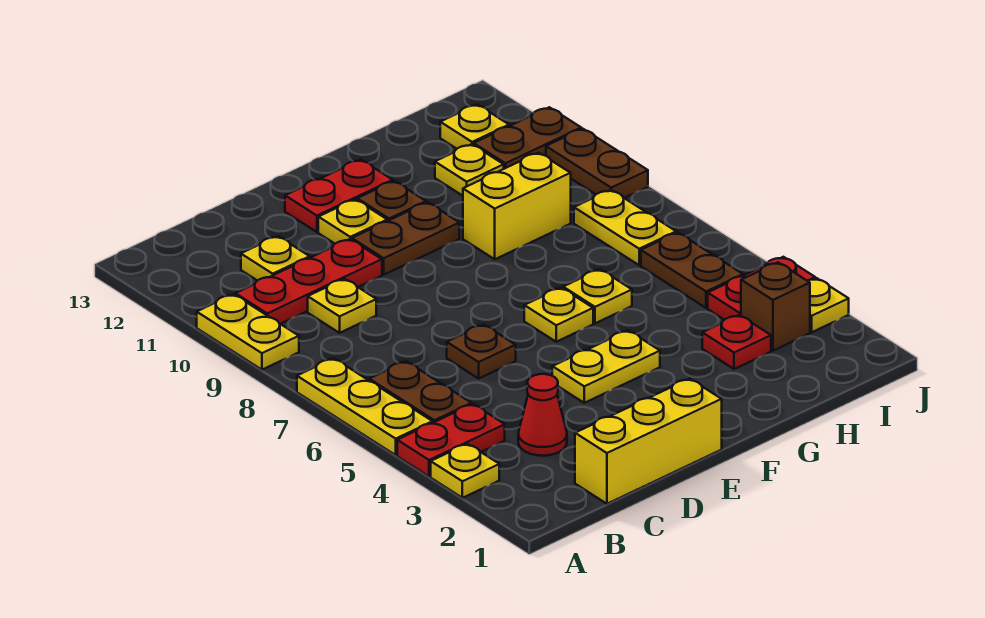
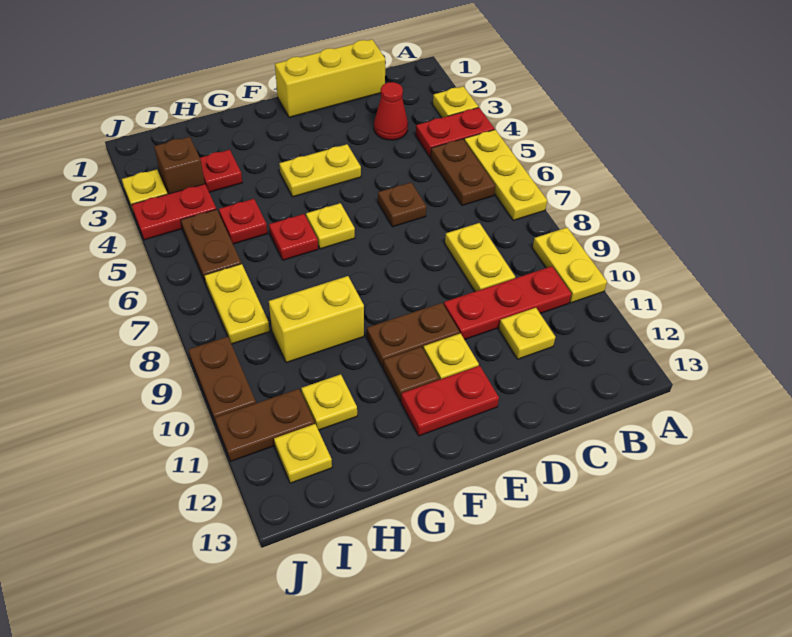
yellow 1x1 plate [308,279,376,333] -> yellow 1x2 plate [445,223,515,292]
yellow 1x1 plate [563,269,632,323] -> red 1x1 plate [269,214,318,260]
none -> red 1x1 plate [219,199,268,244]

